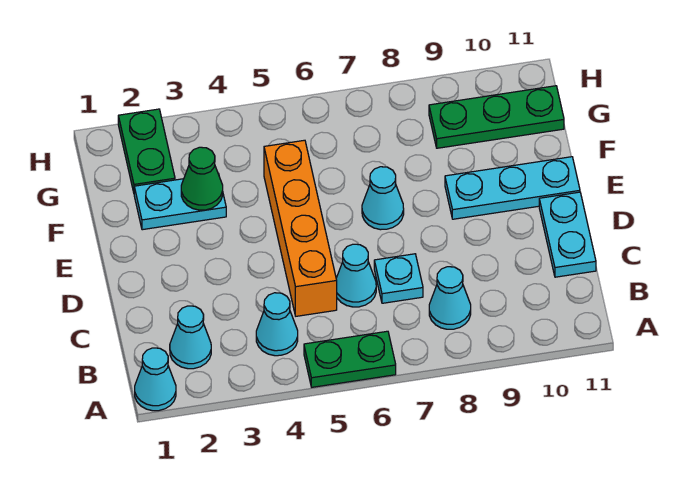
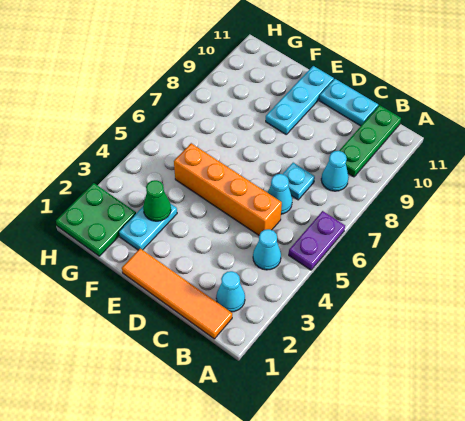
cyan 1x1 cone [135,348,176,411] -> none
green 1x2 plate [304,331,396,387] -> purple 1x2 plate [289,211,345,270]
none -> orange 1x4 tile [122,248,232,339]
cyan 1x1 cone [362,167,404,230] -> none
green 1x2 plate [118,109,175,192] -> green 2x2 plate [56,183,136,256]
green 1x3 plate [429,86,564,148] -> green 1x3 plate moved to [339,105,401,177]

